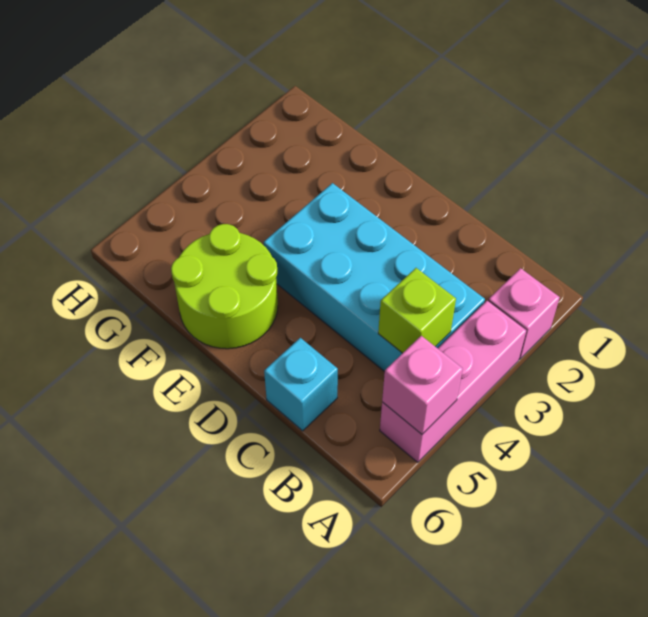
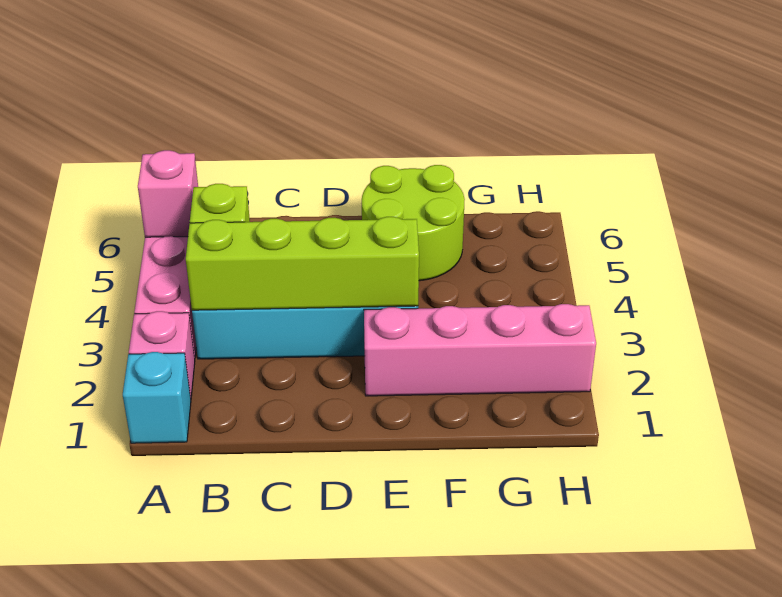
none -> lime 1x4 brick [186,217,419,310]
cyan 1x1 brick [264,338,338,431] -> cyan 1x1 brick moved to [123,352,191,443]
none -> pink 1x4 brick [364,304,596,396]

